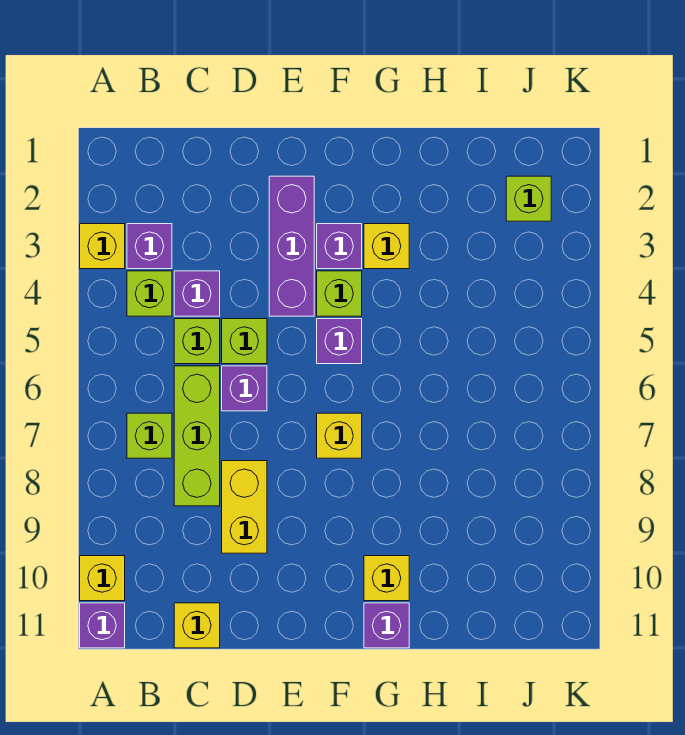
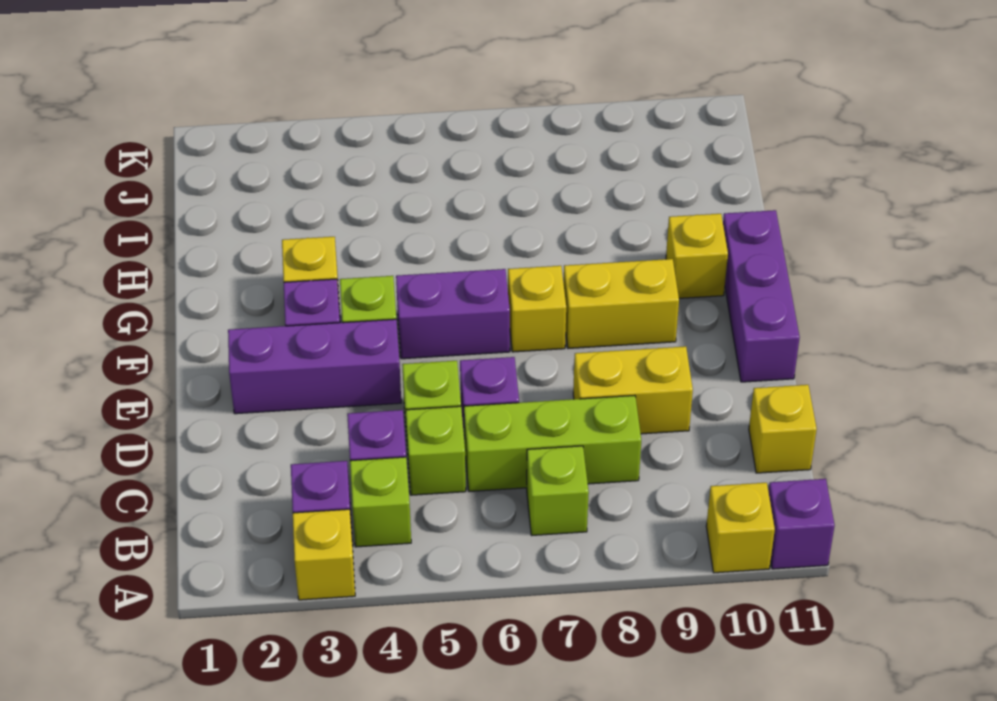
purple 1x1 brick [317,319,362,364] -> purple 1x2 brick [396,269,510,359]
none -> yellow 1x2 brick [564,259,679,348]
purple 1x1 brick [364,603,409,648] -> purple 1x3 brick [723,210,800,382]
lime 1x1 brick [506,176,551,221] -> none

